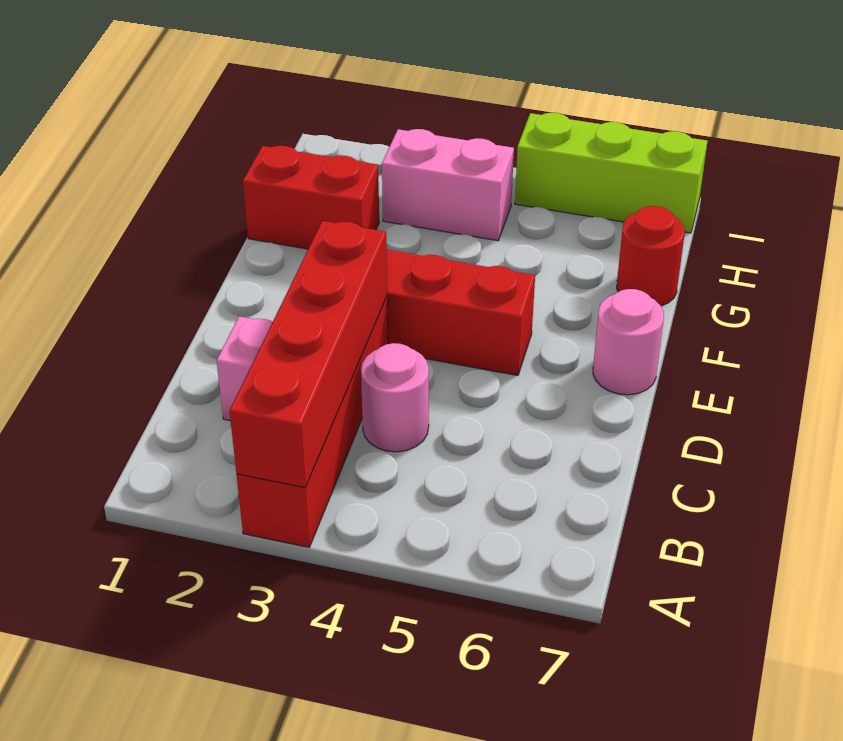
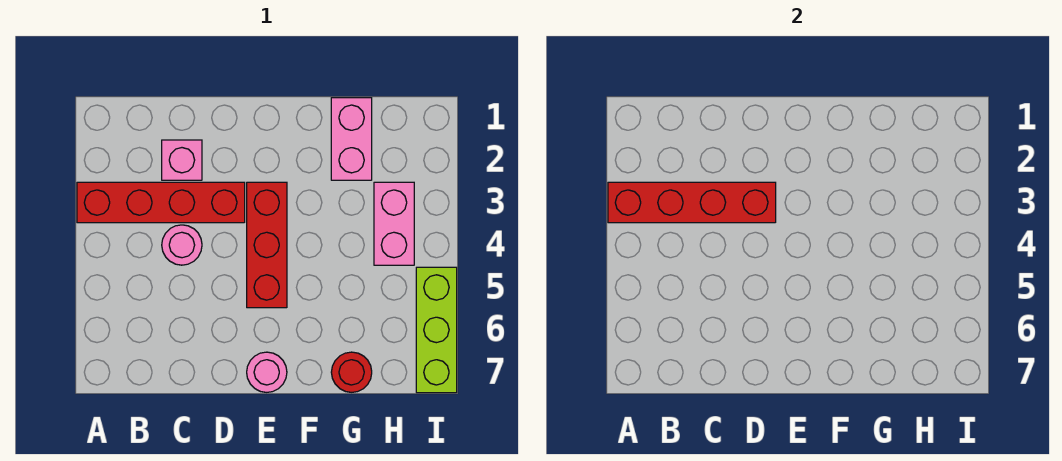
red 1x2 brick [243,146,379,249] -> pink 1x2 brick [331,98,372,180]

